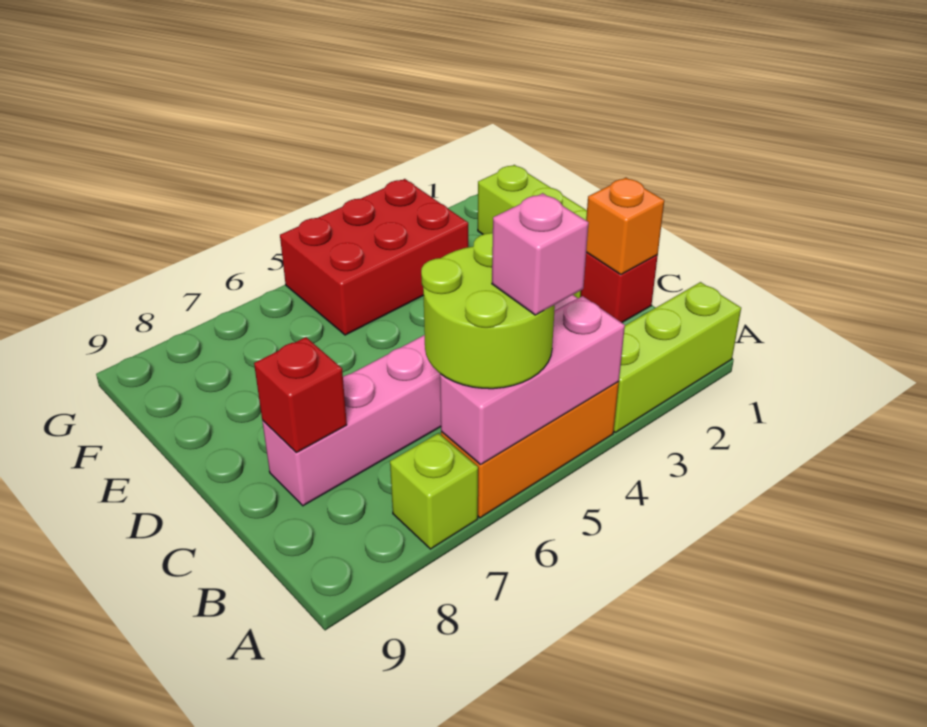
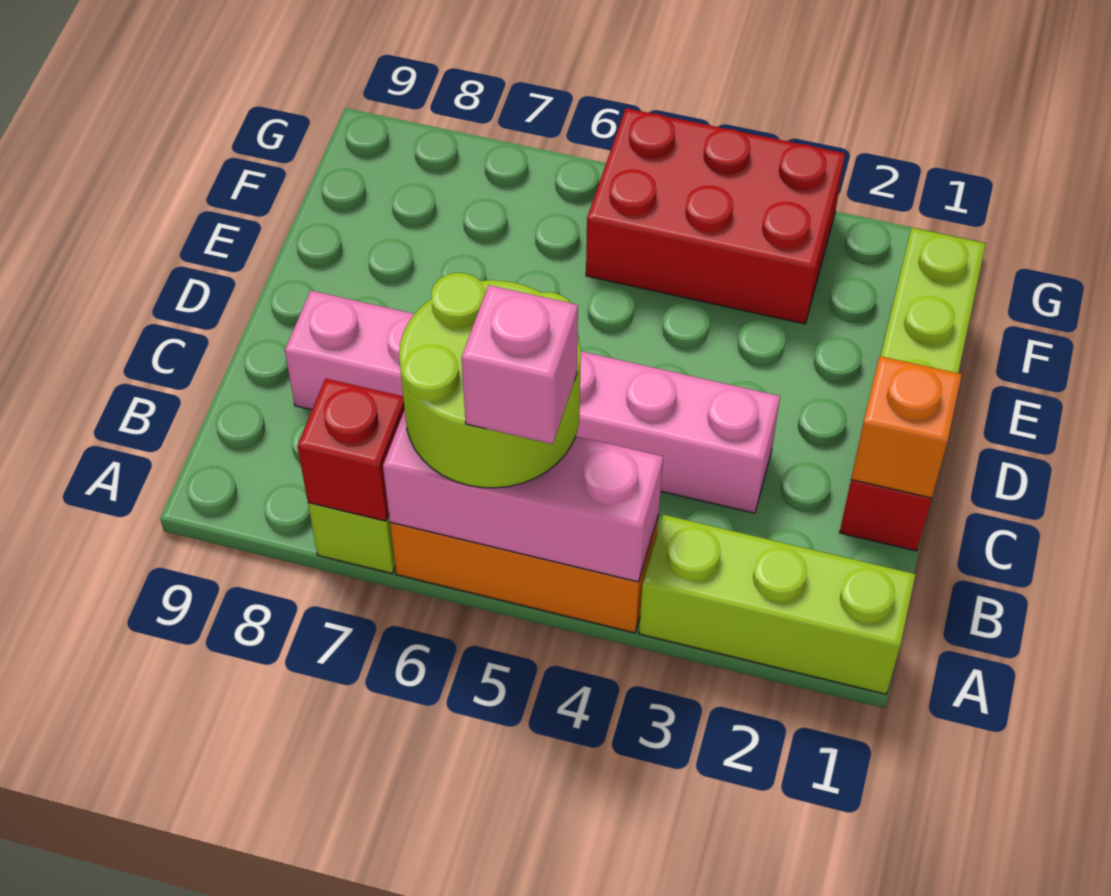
red 1x1 brick [254,337,347,453] -> red 1x1 brick moved to [297,378,405,521]

